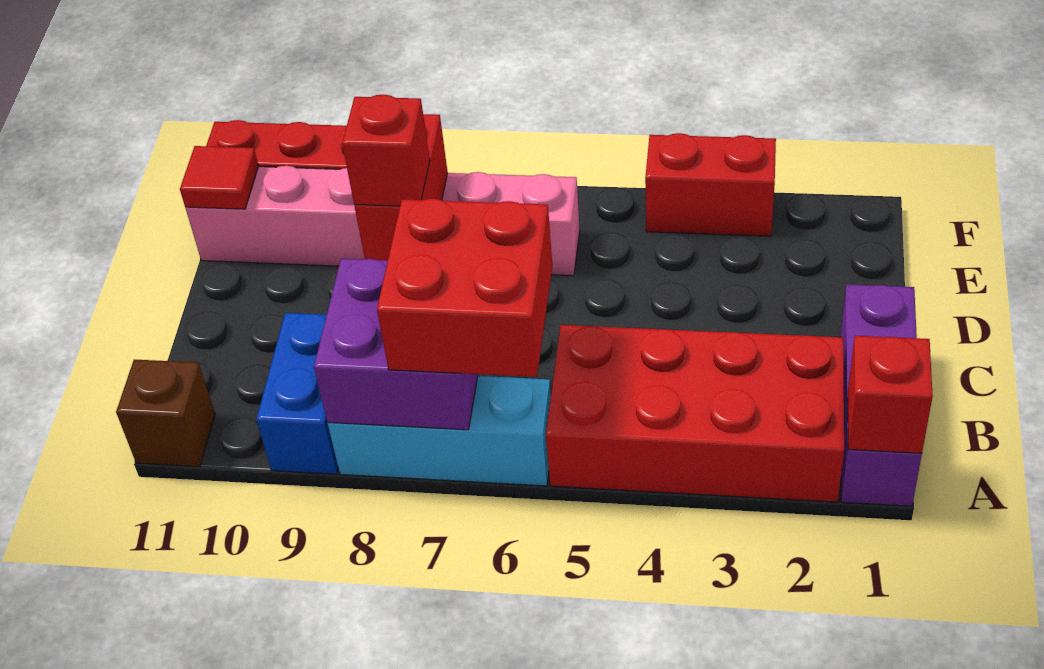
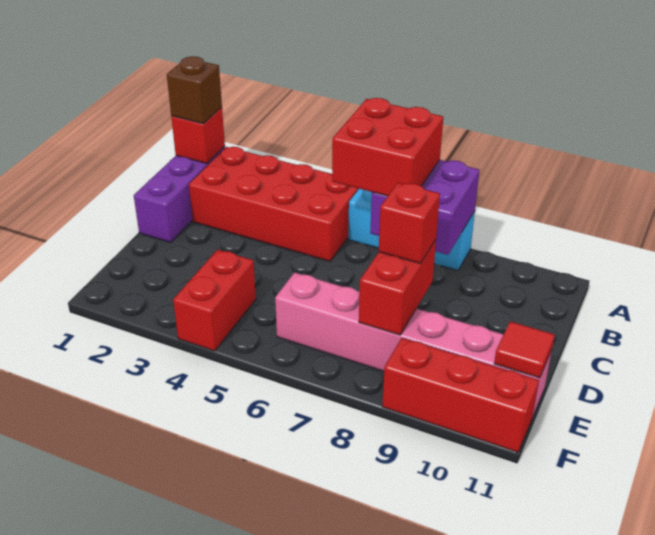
blue 1x2 brick [256,313,338,474] -> none
brown 1x1 brick [116,359,215,467] -> brown 1x1 brick moved to [167,56,222,124]
red 1x2 brick [645,133,776,236] -> red 1x2 brick turned to [173,250,256,351]

